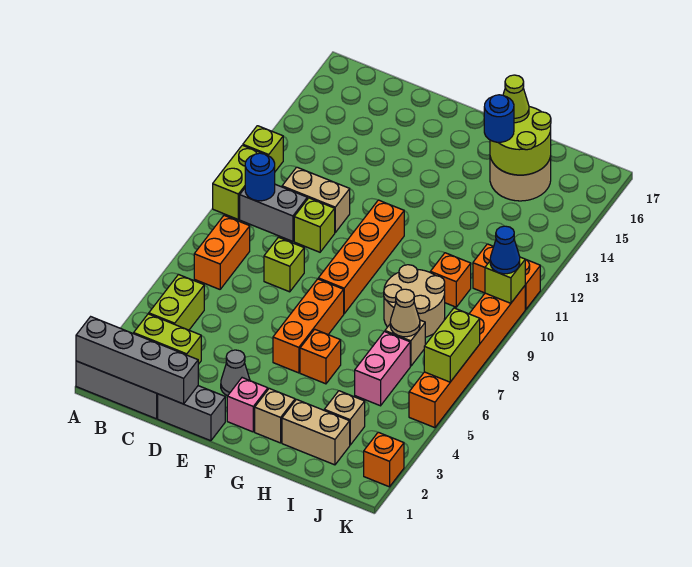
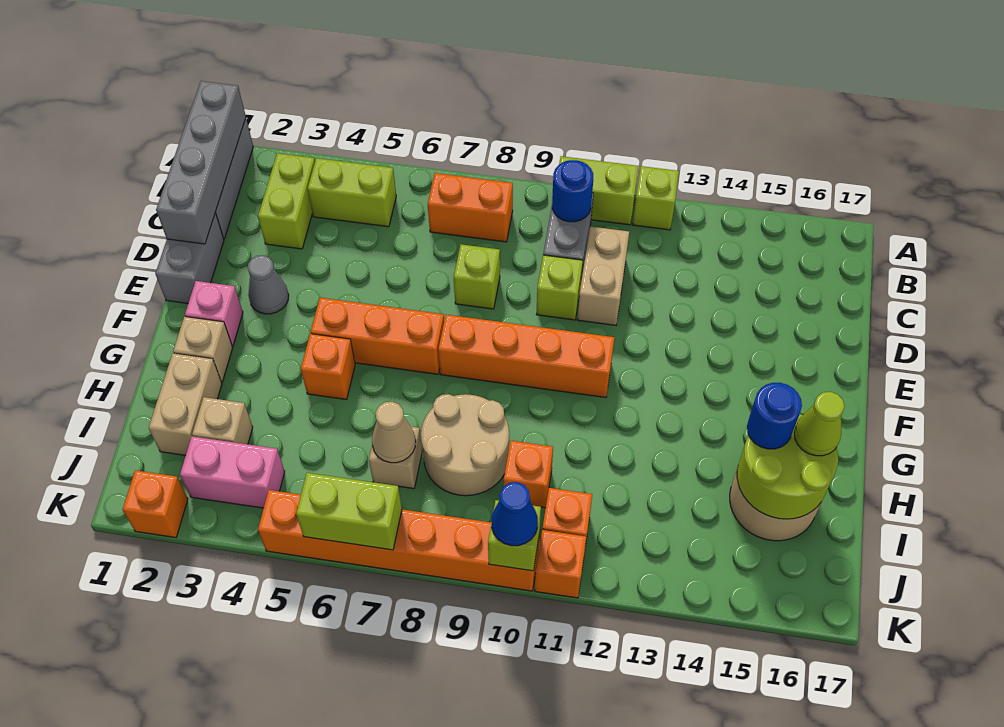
pink 1x2 brick [355,332,410,406] -> pink 1x2 brick moved to [180,436,285,508]

